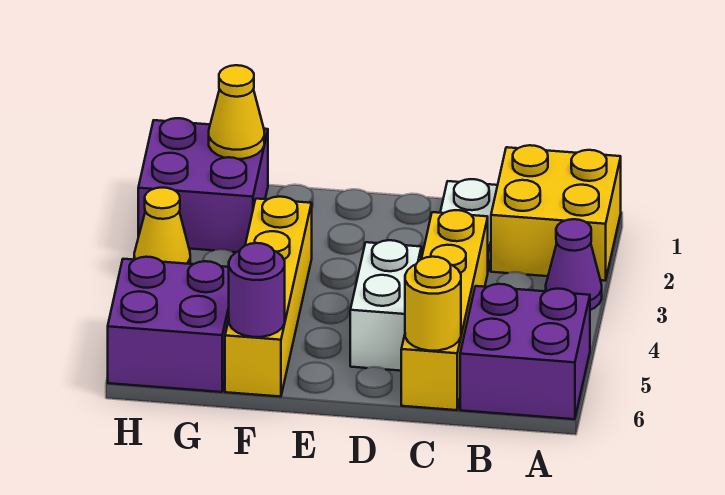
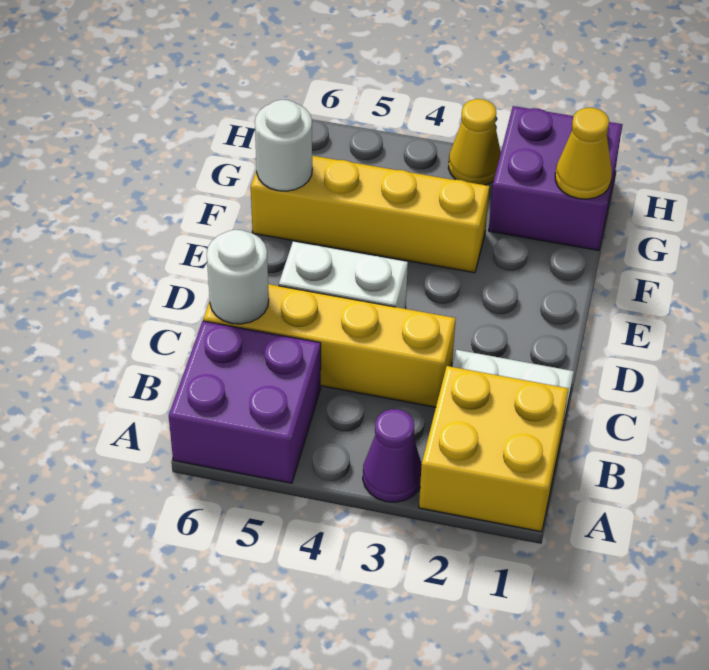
yellow 1x1 round brick [405,257,461,351] -> white 1x1 round brick [207,230,269,324]
purple 1x1 round brick [229,243,285,337] -> white 1x1 round brick [255,100,312,191]
purple 2x2 brick [108,257,229,392] -> none

